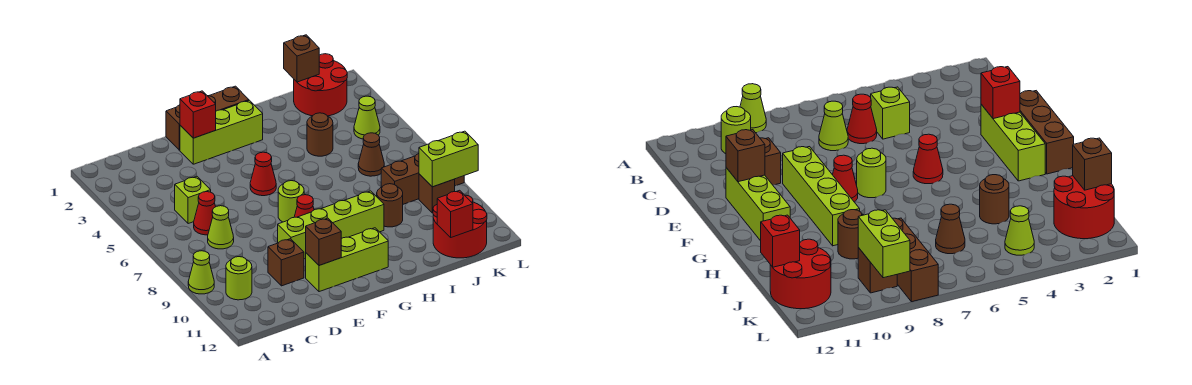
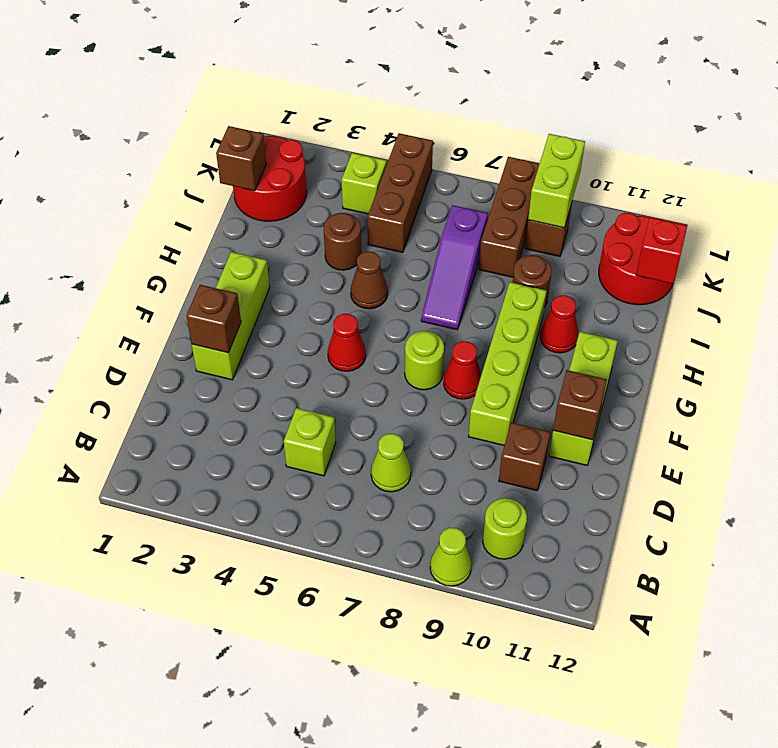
red 1x1 cone [194,192,216,235] -> red 1x1 cone moved to [540,295,578,353]
brown 1x3 brick [166,86,249,150] -> brown 1x3 brick moved to [368,133,433,253]
red 1x1 brick [180,91,216,138] -> brown 1x1 brick [186,285,241,353]
none -> purple 1x3 slope [421,205,488,330]
brown 1x1 cone [358,133,384,176] -> brown 1x1 cone moved to [351,251,388,309]
lime 1x1 cone [354,96,380,139] -> lime 1x1 brick [342,153,387,214]

